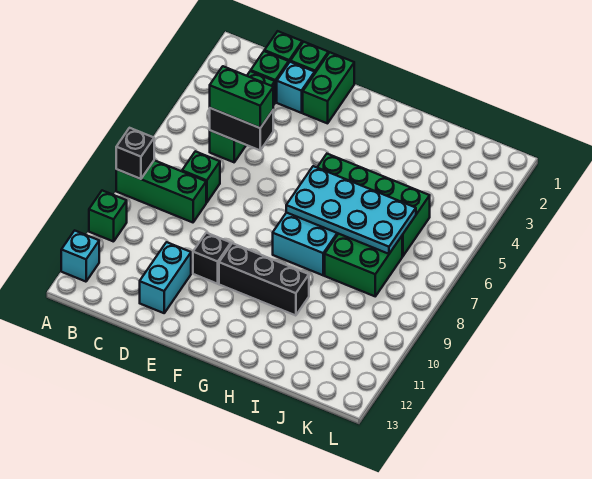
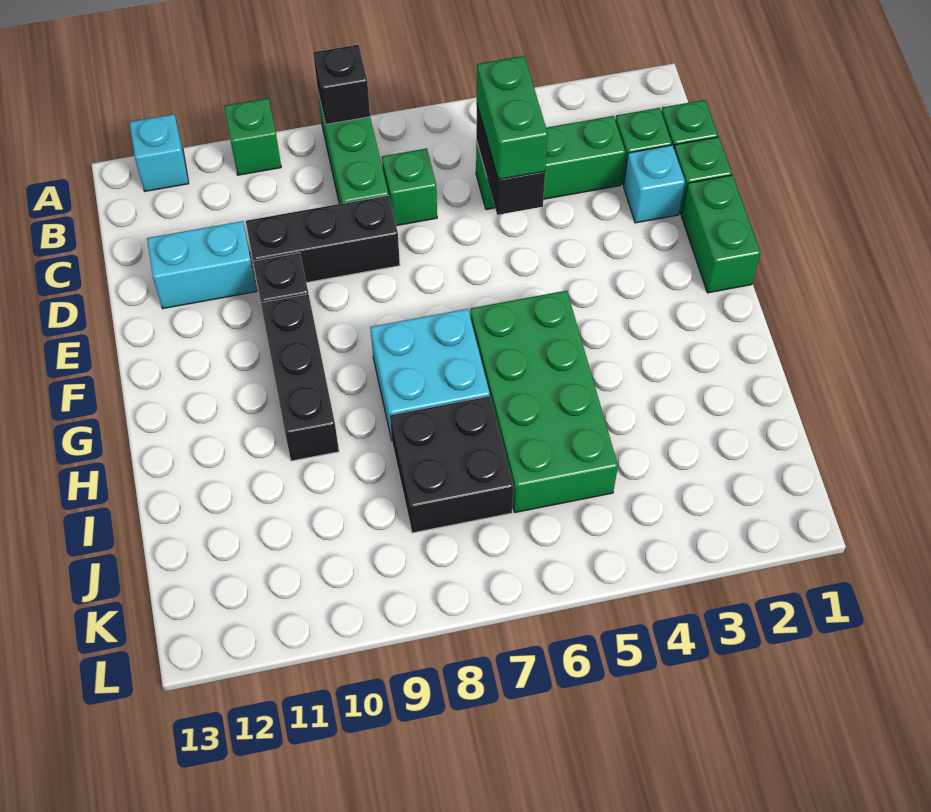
none -> black 1x3 brick [246,195,400,283]
green 1x2 brick [303,52,354,123] -> green 1x2 brick turned to [682,175,761,293]
cyan 2x4 plate [286,166,416,254] -> none
green 2x2 brick [325,234,402,296] -> black 2x2 brick [390,396,513,533]

